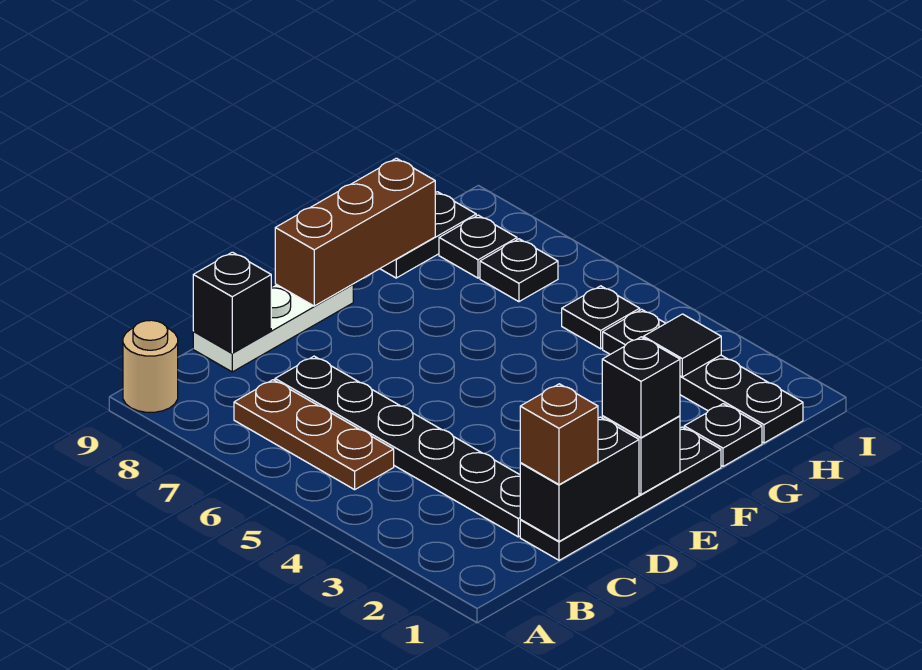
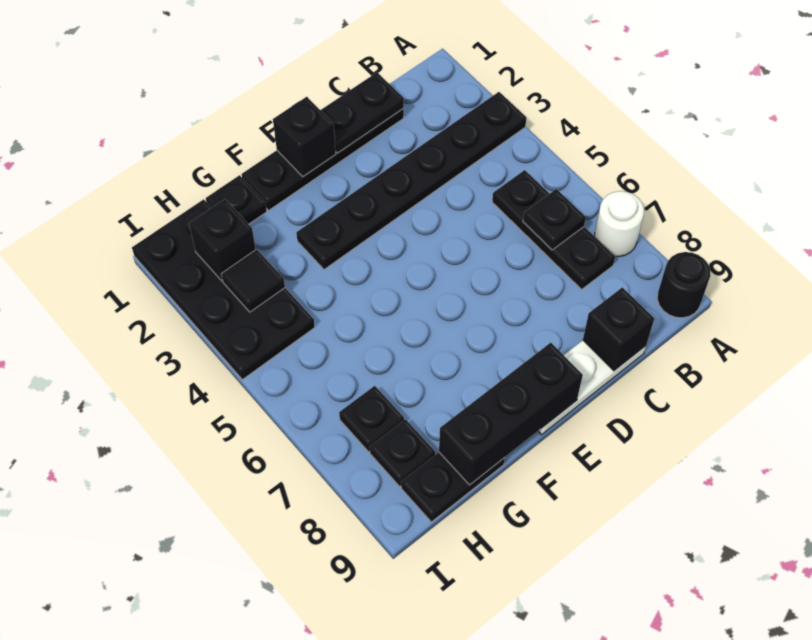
none -> white 1x1 round brick [594,191,644,257]
tan 1x1 round brick [123,320,178,412] -> black 1x1 round brick [657,252,710,318]
brown 1x3 plate [234,380,394,490] -> black 1x3 plate [492,170,615,289]
black 1x2 brick [520,417,639,541] -> black 1x2 plate [321,72,404,153]
brown 1x1 brick [520,384,598,485] -> none
black 1x6 plate [275,356,521,537] -> black 1x6 plate turned to [296,92,526,270]
black 1x1 brick [602,337,680,438] -> black 1x1 brick moved to [189,199,256,281]
brown 1x3 brick [275,158,435,306] -> black 1x3 brick [439,343,583,485]
black 1x4 plate [603,309,803,443] -> black 2x4 plate [132,199,315,380]
black 1x1 plate [562,286,640,349] -> black 1x1 plate moved to [523,189,586,250]

